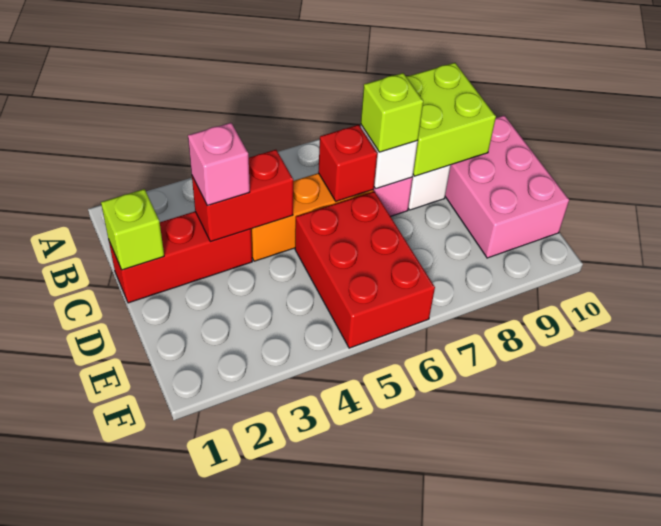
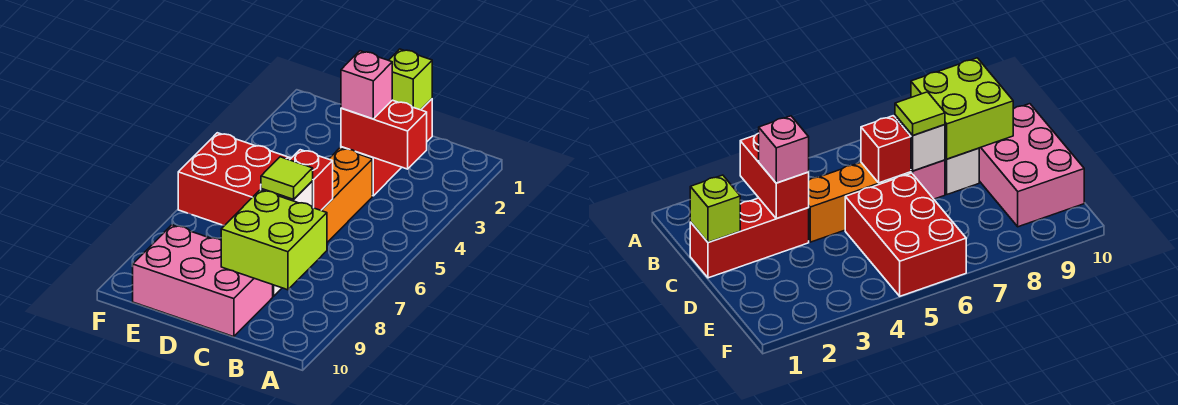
red 1x2 brick [192,150,293,242] -> red 1x2 brick turned to [341,100,427,169]
lime 1x1 brick [361,73,423,152] -> lime 1x1 tile [261,157,313,199]

